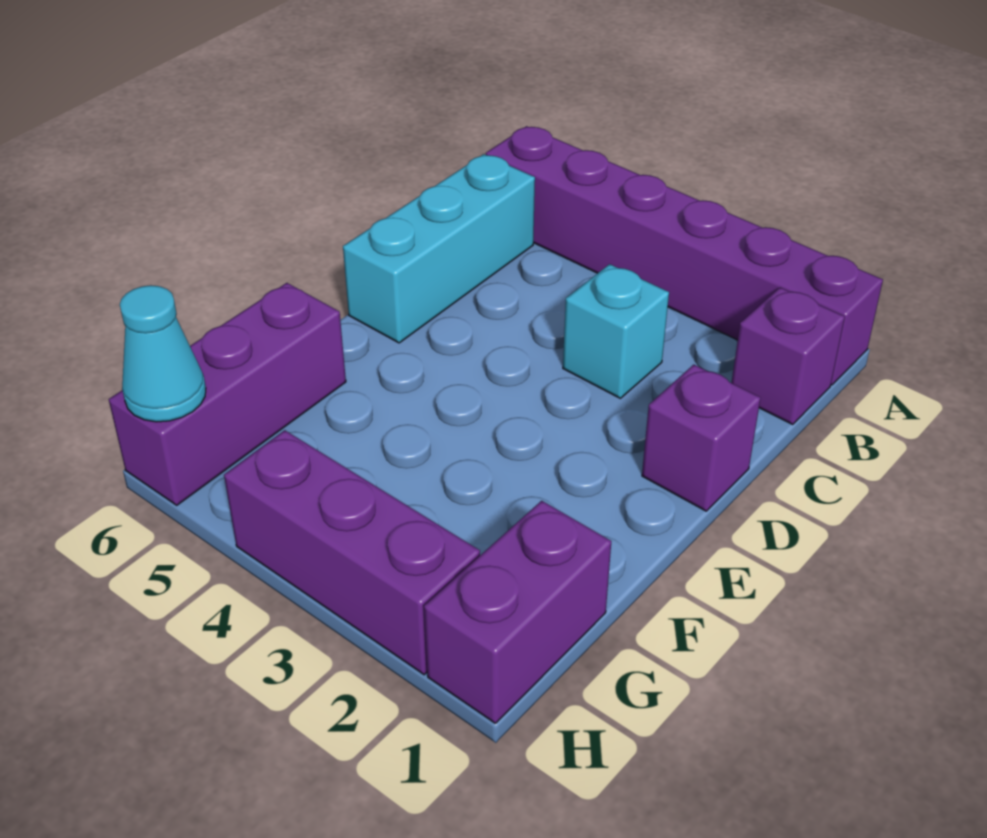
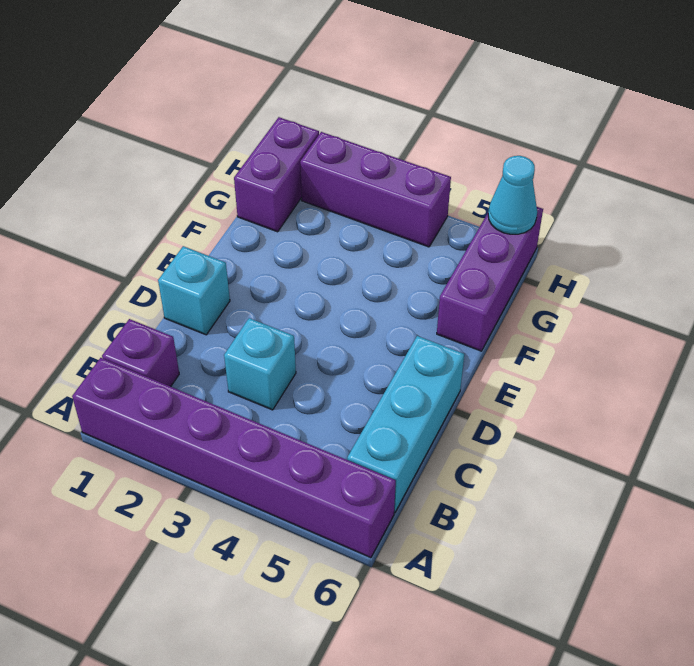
purple 1x1 brick [642,365,760,511] -> cyan 1x1 brick [158,246,230,335]

